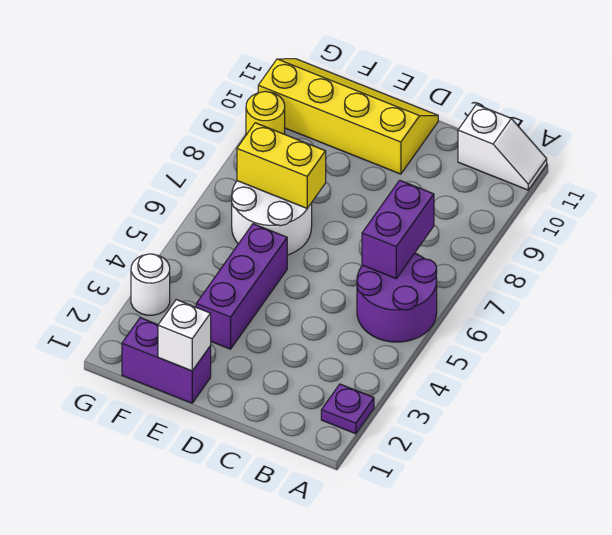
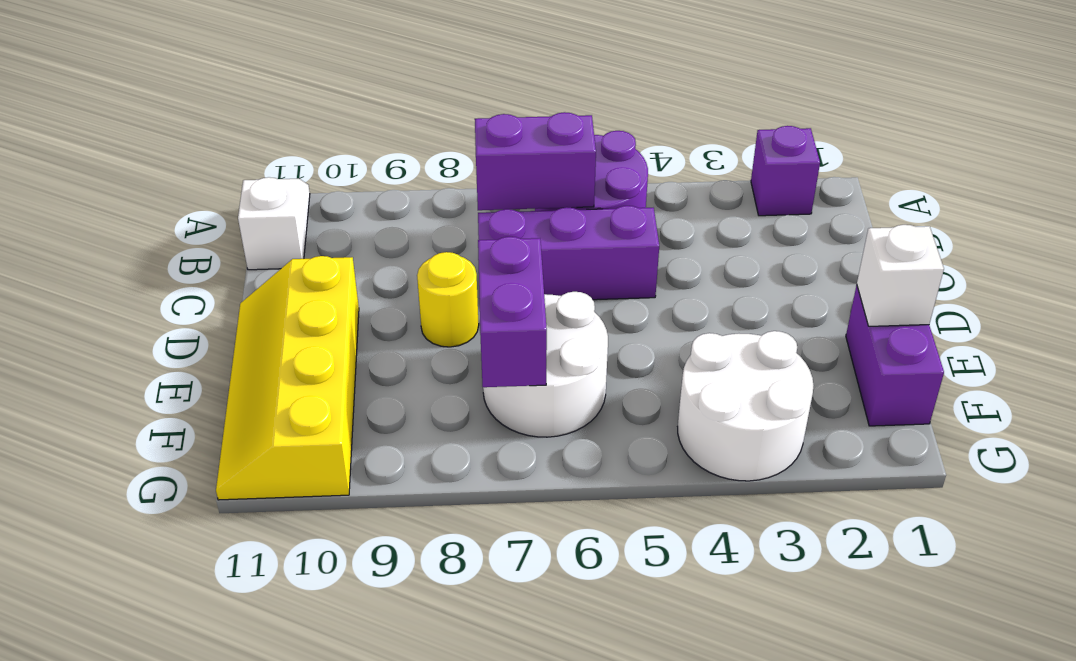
purple 1x1 plate [321,384,374,434] -> purple 1x1 brick [751,126,820,216]
purple 1x3 brick [196,224,287,349] -> purple 1x3 brick moved to [478,206,659,300]
yellow 1x2 brick [237,123,326,208] -> purple 1x2 brick [478,237,547,387]
white 1x1 round brick [131,254,170,315] -> white 2x2 round brick [678,331,813,481]
yellow 1x1 round brick [246,92,285,135] -> yellow 1x1 round brick moved to [417,252,479,347]

